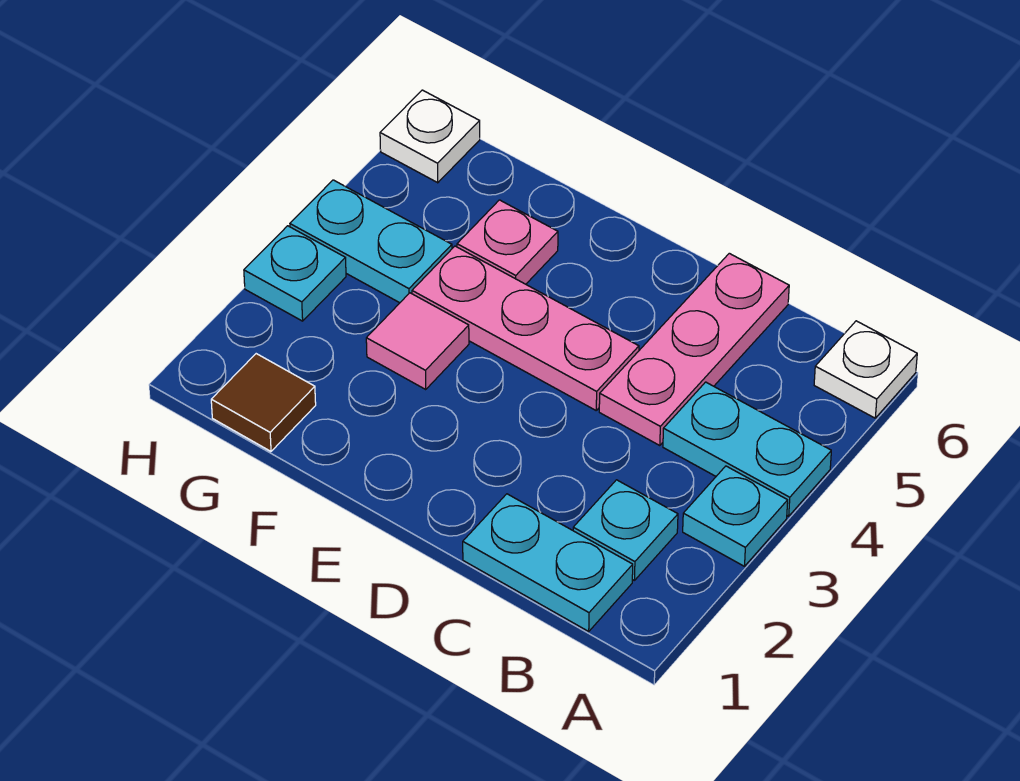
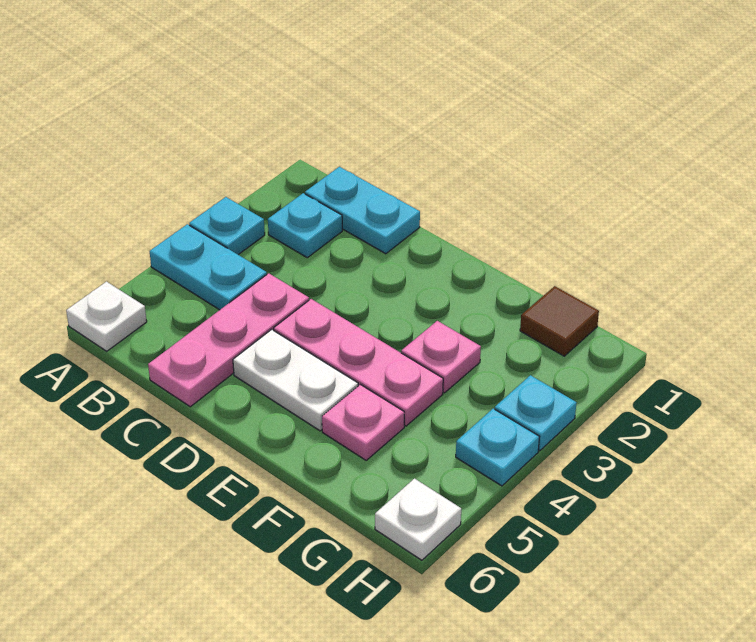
none -> white 1x2 plate [233,329,358,431]
pink 1x1 tile [366,293,469,389] -> pink 1x1 plate [401,321,481,393]
cyan 1x2 plate [290,180,452,303] -> cyan 1x1 plate [456,409,539,486]

